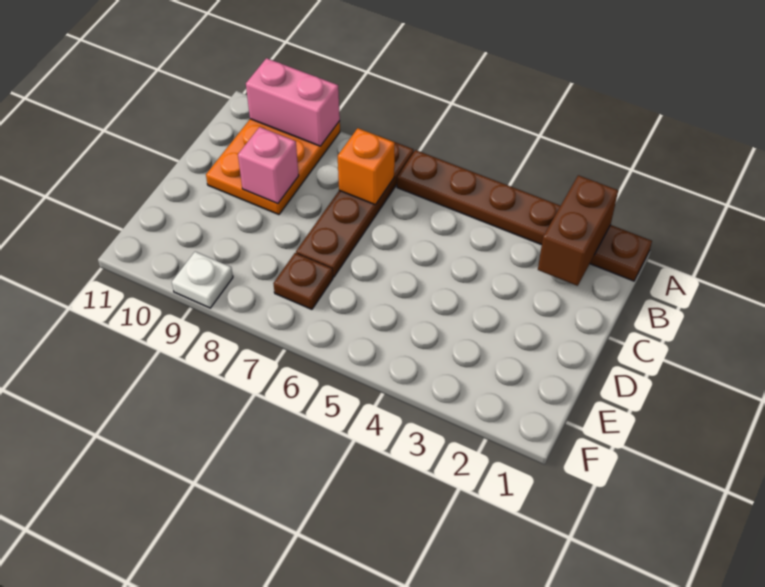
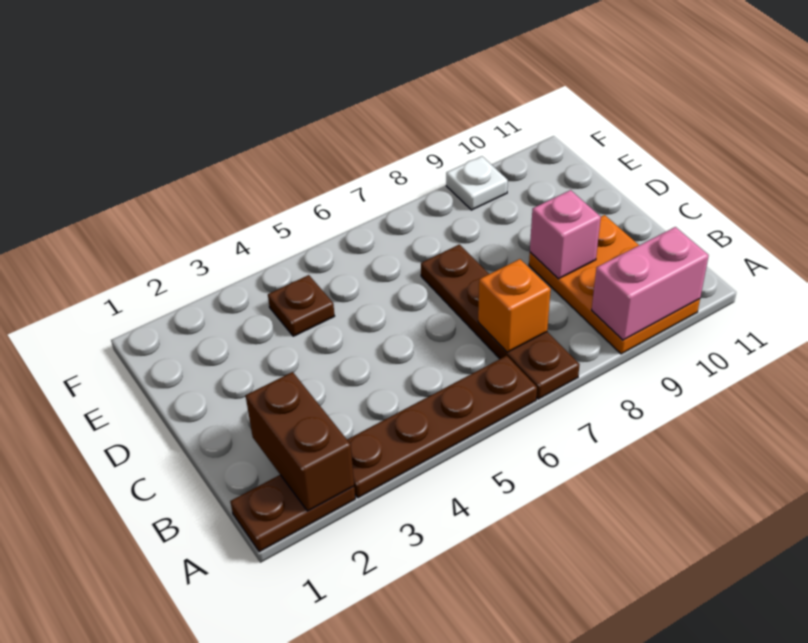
brown 1x1 plate [273,253,333,309] -> brown 1x1 plate moved to [268,275,334,336]

